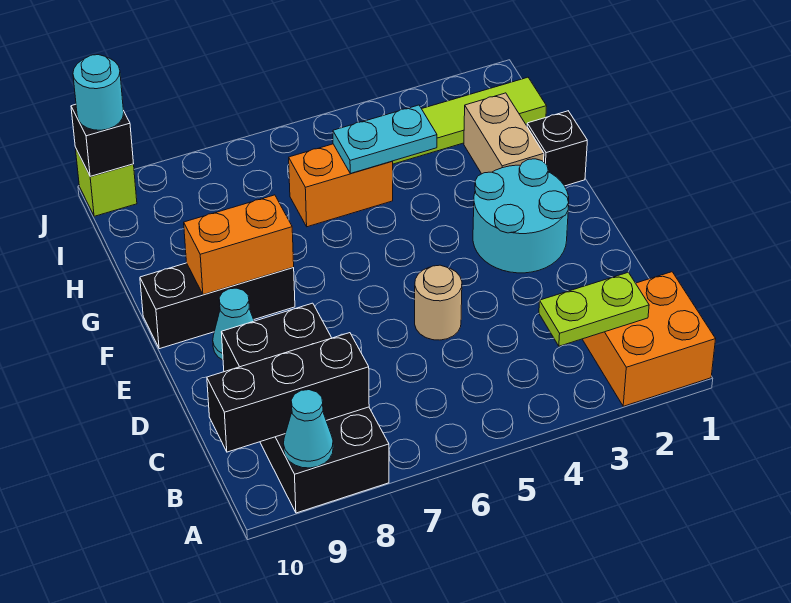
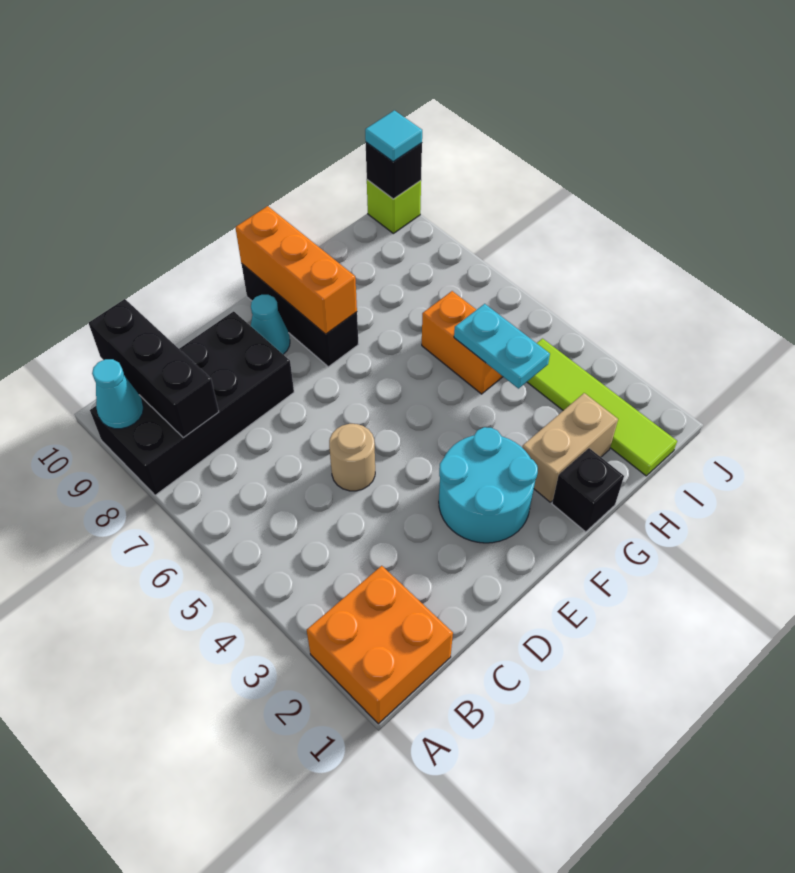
lime 1x2 plate [539,272,649,346] -> none
orange 1x2 brick [184,195,294,295] -> orange 1x3 brick [235,206,357,334]
cyan 1x1 round brick [73,55,124,130] -> cyan 1x1 tile [365,110,422,162]

